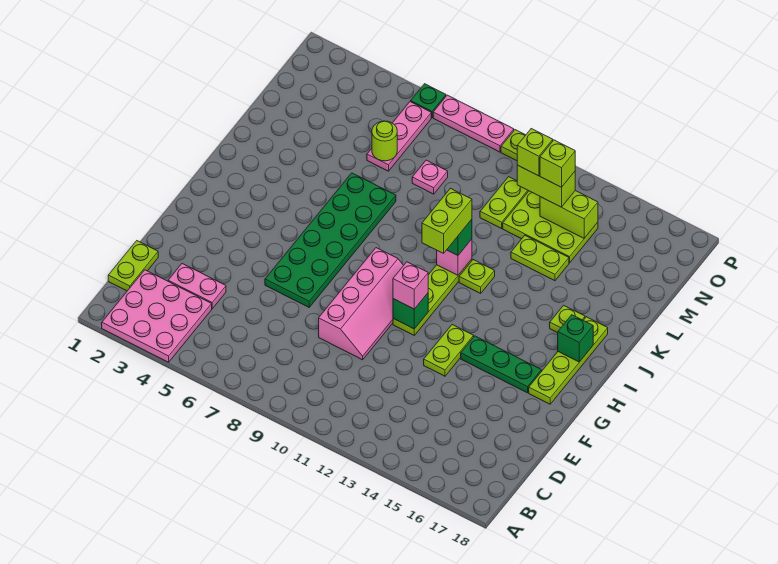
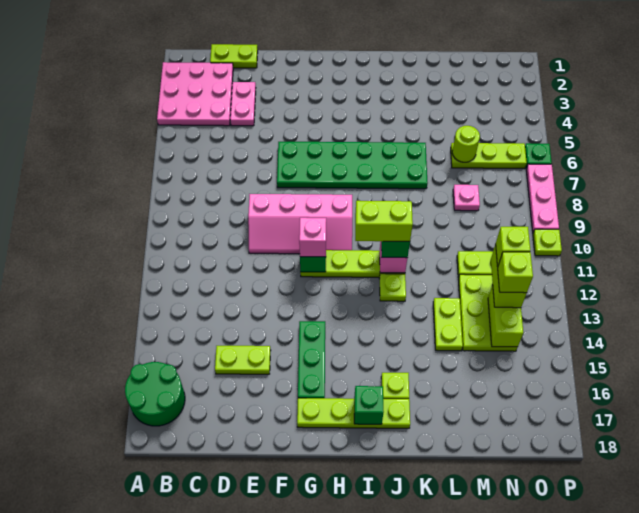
none -> green 2x2 round brick [125,362,185,426]
lime 1x2 plate [424,325,474,376] -> lime 1x2 plate moved to [215,346,271,374]
pink 1x3 plate [367,102,431,171] -> lime 1x3 plate [451,143,527,168]

